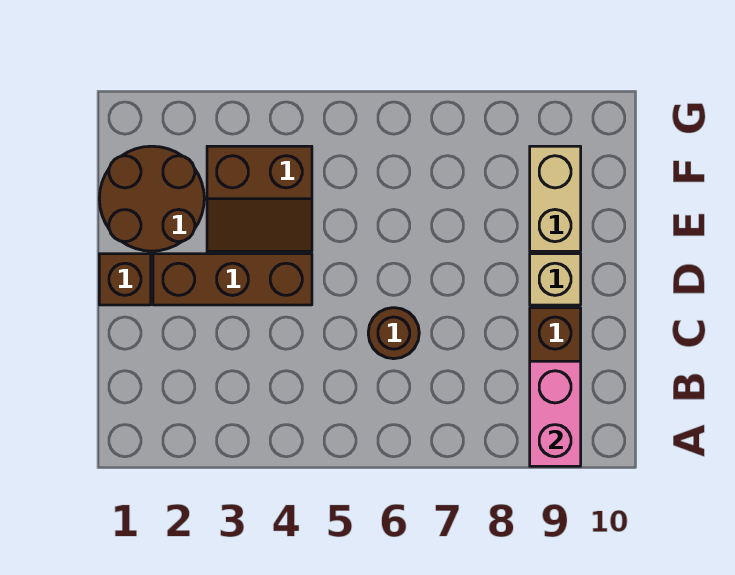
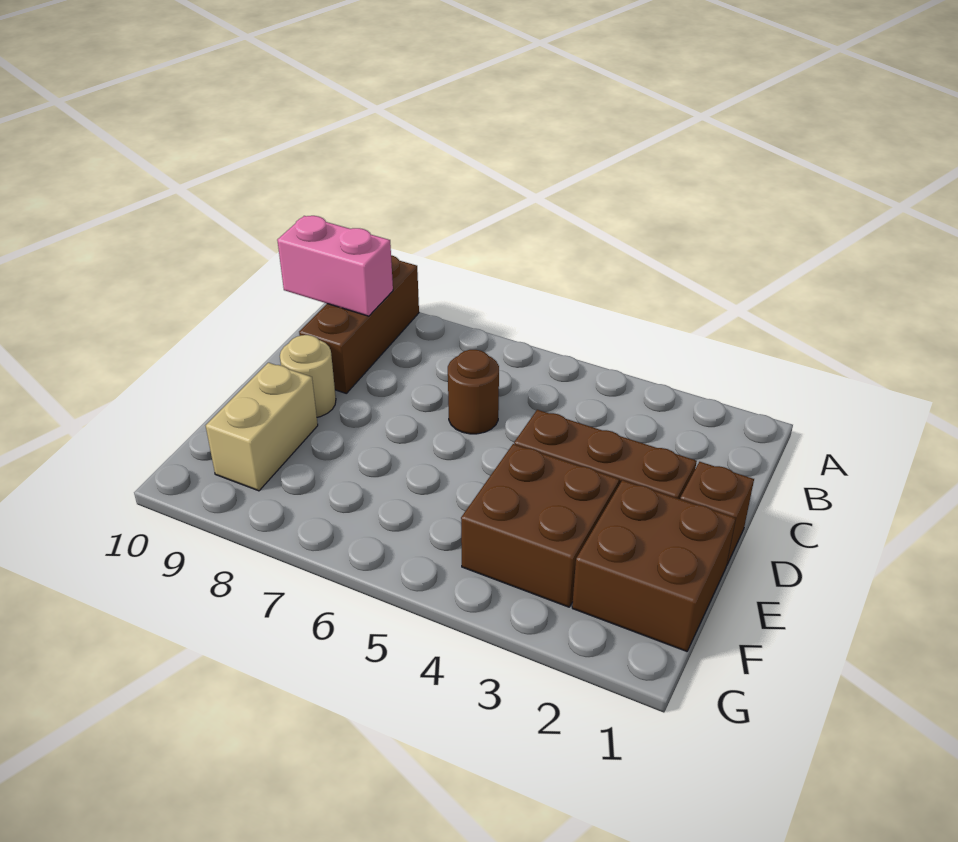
pink 1x2 brick [530,361,581,466] -> pink 1x2 brick turned to [277,216,393,316]
tan 1x1 brick [530,254,581,305] -> tan 1x1 round brick [280,335,336,417]
brown 2x2 round brick [99,146,204,251] -> brown 2x2 brick [572,480,736,651]
brown 2x2 slope [207,146,312,251] -> brown 2x2 brick [461,444,619,607]

